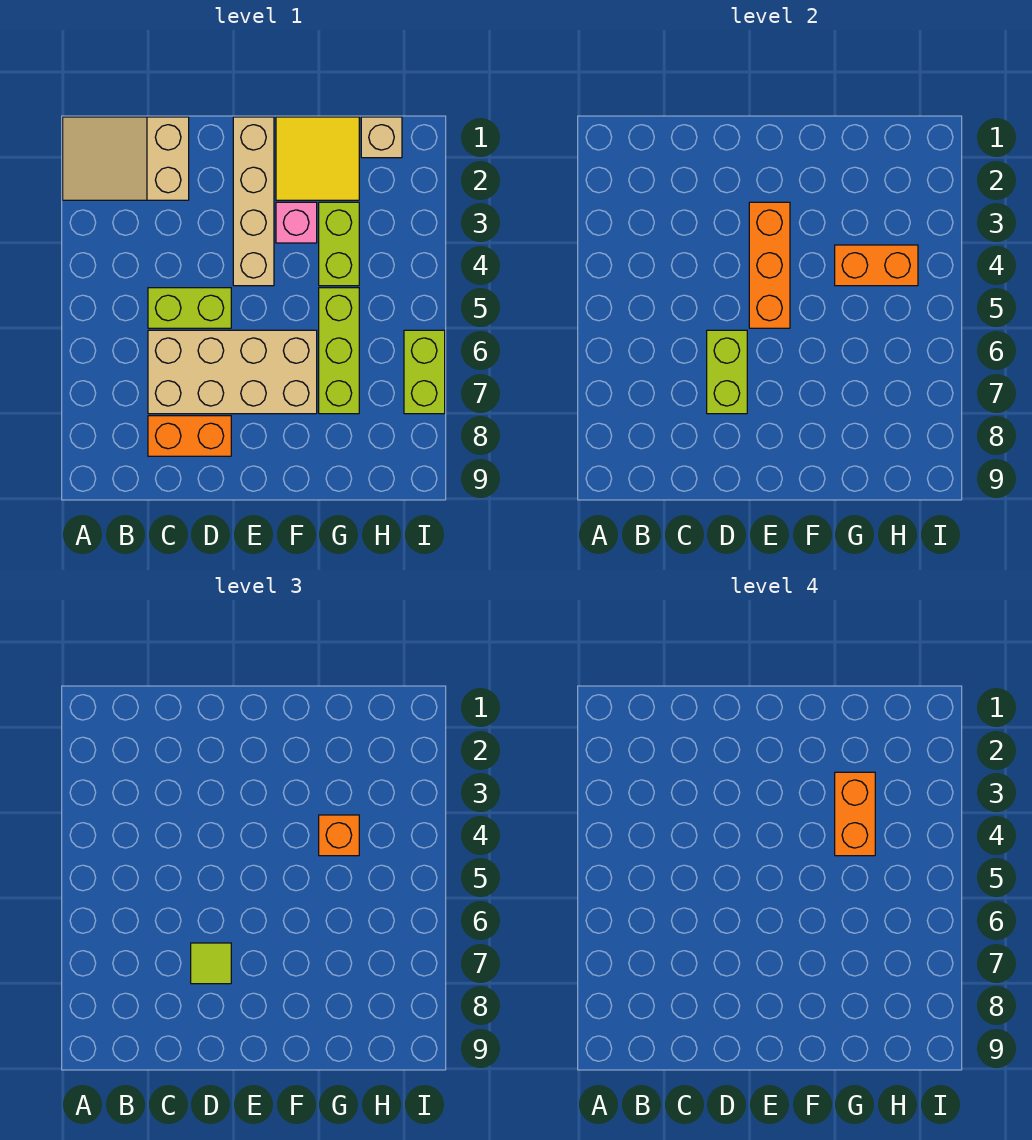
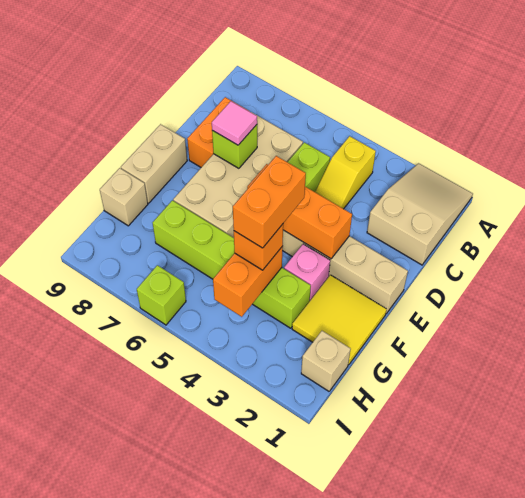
none -> yellow 1x2 slope [315,136,376,209]
lime 1x2 brick [707,330,747,414] -> lime 1x1 brick [212,125,257,168]
lime 1x1 tile [191,943,231,984] -> pink 1x1 tile [212,101,257,145]
none -> tan 1x2 brick [121,124,187,203]
orange 1x2 brick [835,772,875,856] -> orange 1x2 brick turned to [233,156,306,248]
none -> tan 1x1 brick [100,168,148,226]
lime 1x2 brick [404,330,445,414] -> lime 1x1 brick [137,265,186,325]

